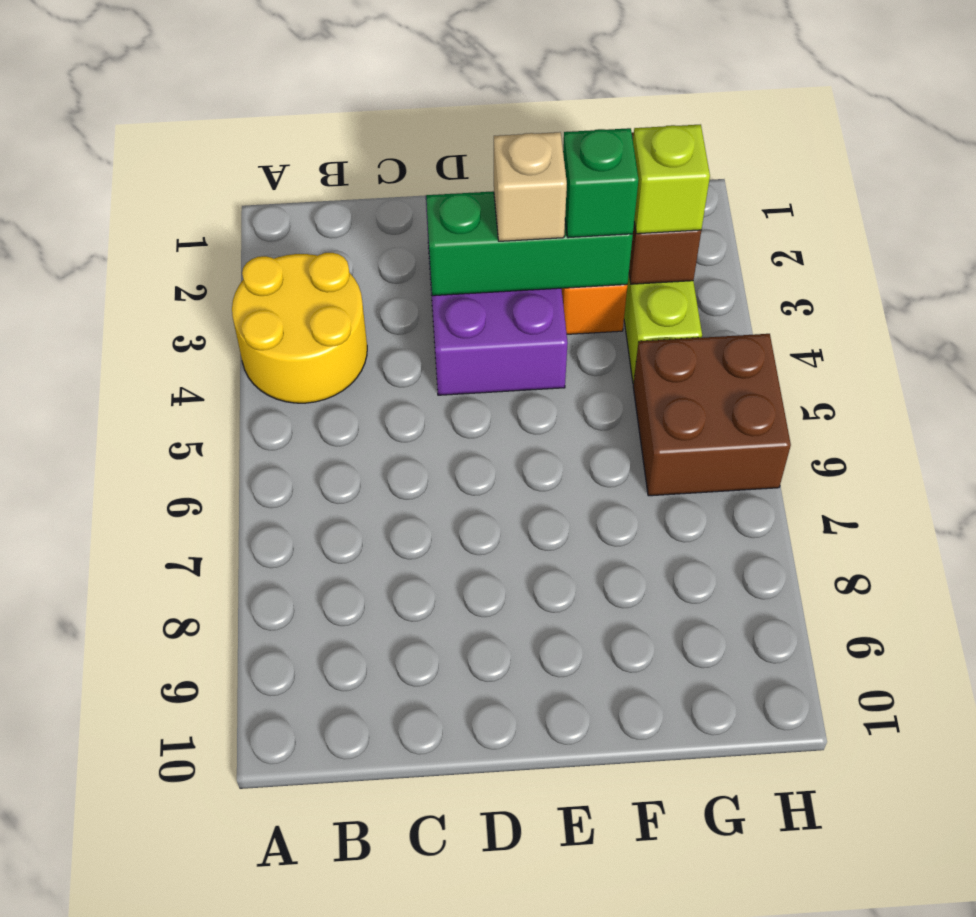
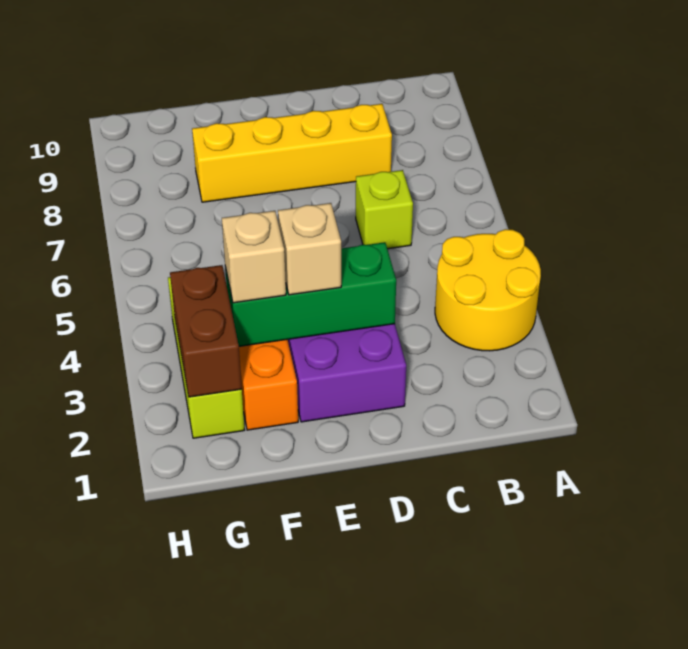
none -> yellow 1x4 brick [192,104,392,202]
green 1x1 brick [563,128,638,238] -> tan 1x1 brick [222,211,286,303]
lime 1x1 brick [633,124,710,234] -> lime 1x1 brick moved to [356,170,413,249]
brown 2x2 brick [633,334,791,496] -> none

